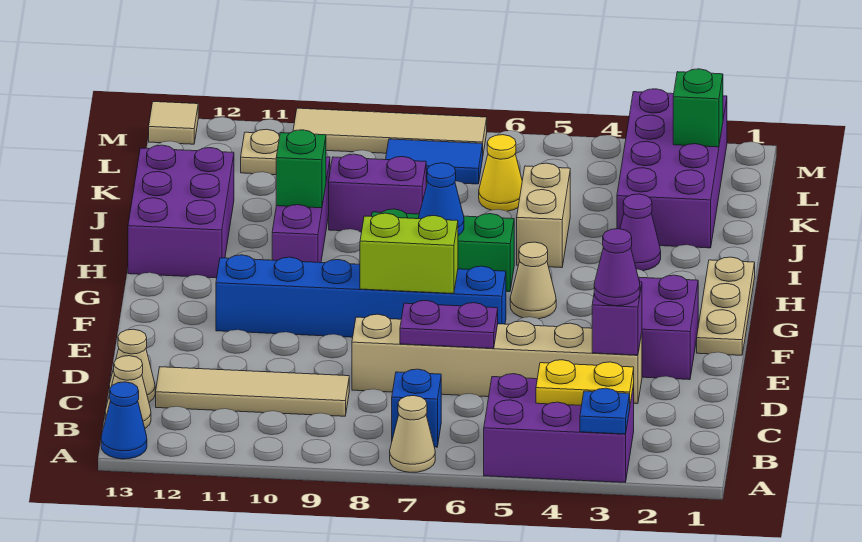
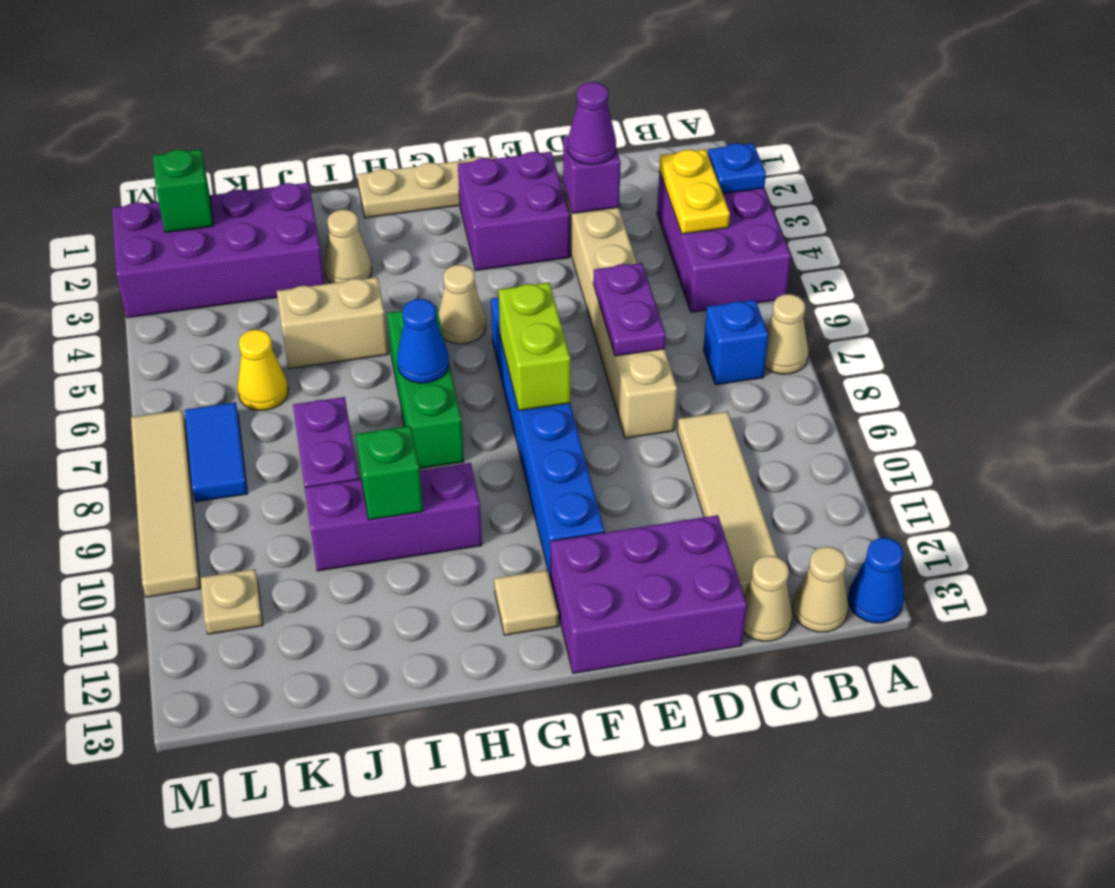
purple 2x3 brick [128,145,234,278] -> purple 2x3 brick moved to [551,515,747,673]
purple 1x1 cone [620,194,661,271] -> tan 1x1 cone [324,210,372,283]
tan 1x1 tile [149,102,198,144] -> tan 1x1 tile moved to [494,570,559,635]

